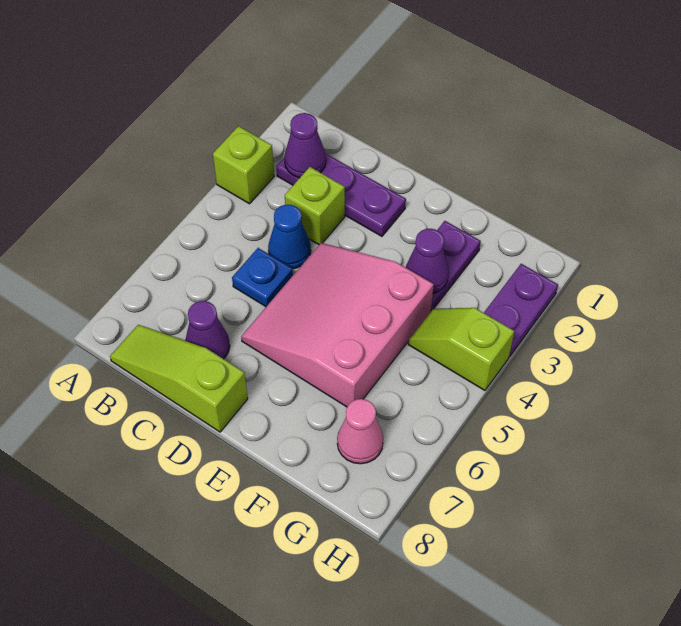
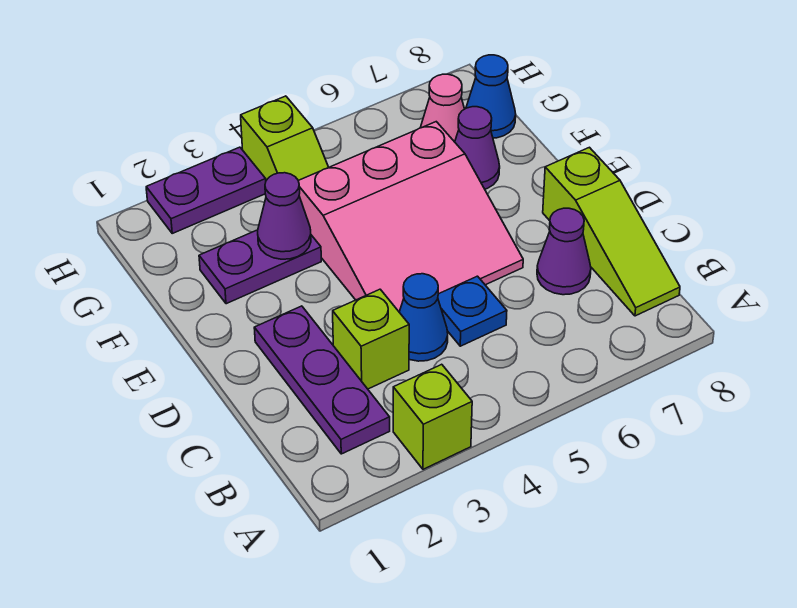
purple 1x1 cone [284,113,326,178] -> purple 1x1 cone moved to [455,107,500,189]
none -> blue 1x1 cone [466,55,516,138]

